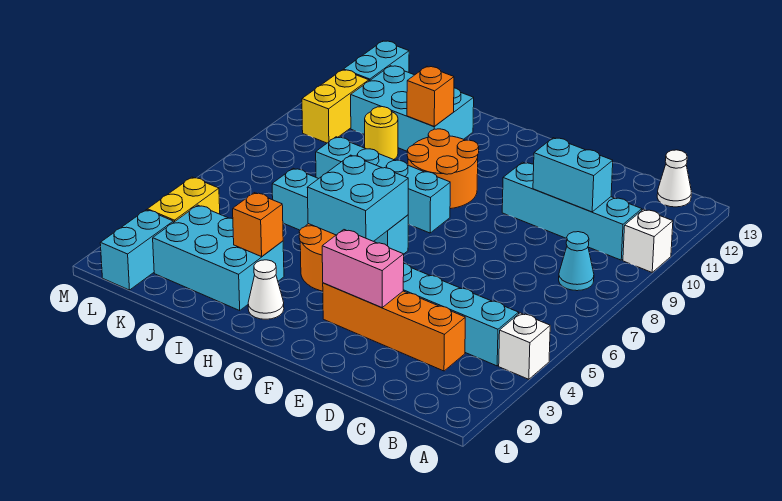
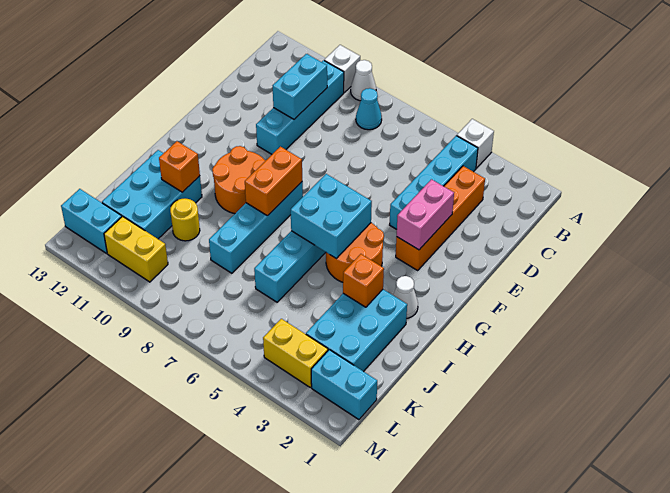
white 1x1 cone [657,150,691,207] -> white 1x1 cone moved to [351,60,376,101]
none -> orange 1x2 brick [245,147,302,216]

